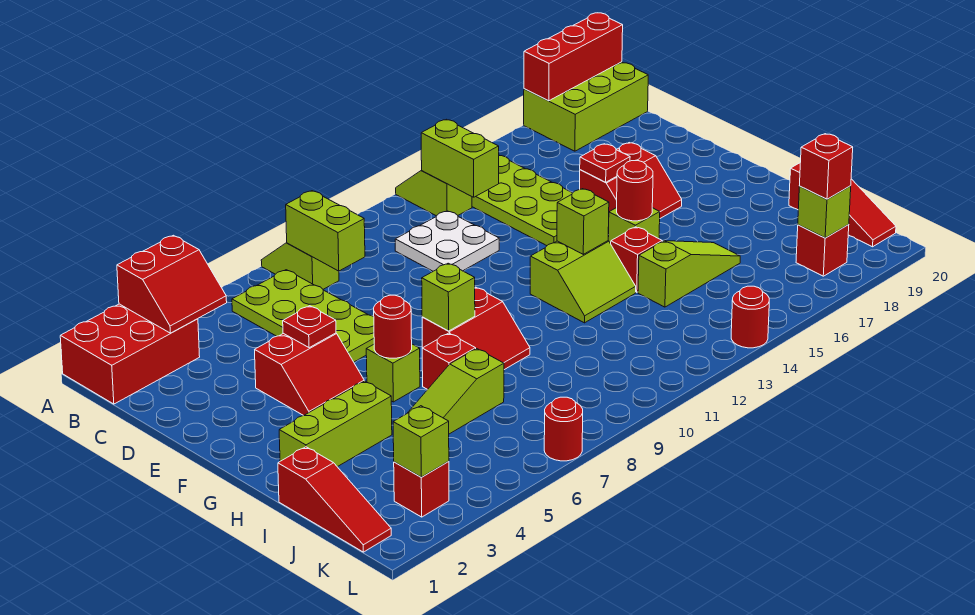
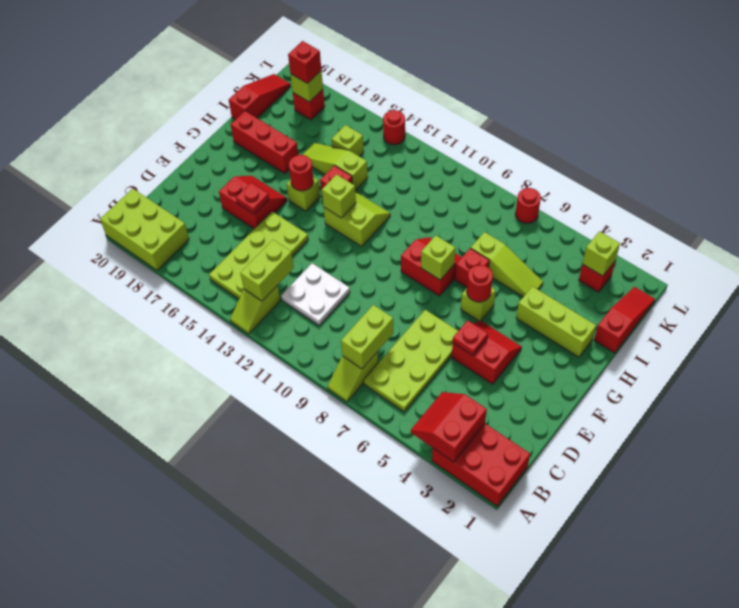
red 2x2 slope [117,235,227,333] -> red 2x2 slope turned to [411,392,487,462]
red 1x3 brick [524,13,623,101] -> red 1x3 brick moved to [231,111,298,173]
none -> lime 1x1 brick [332,125,364,157]

